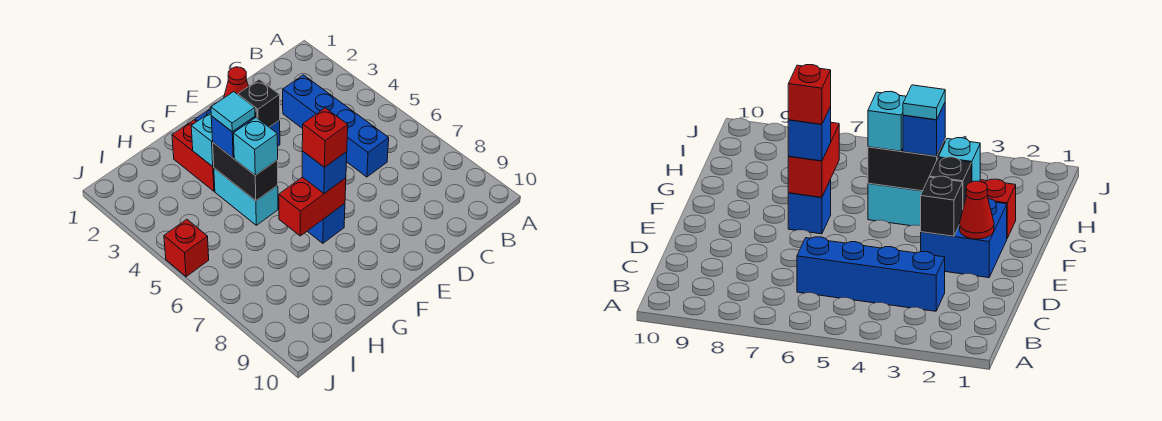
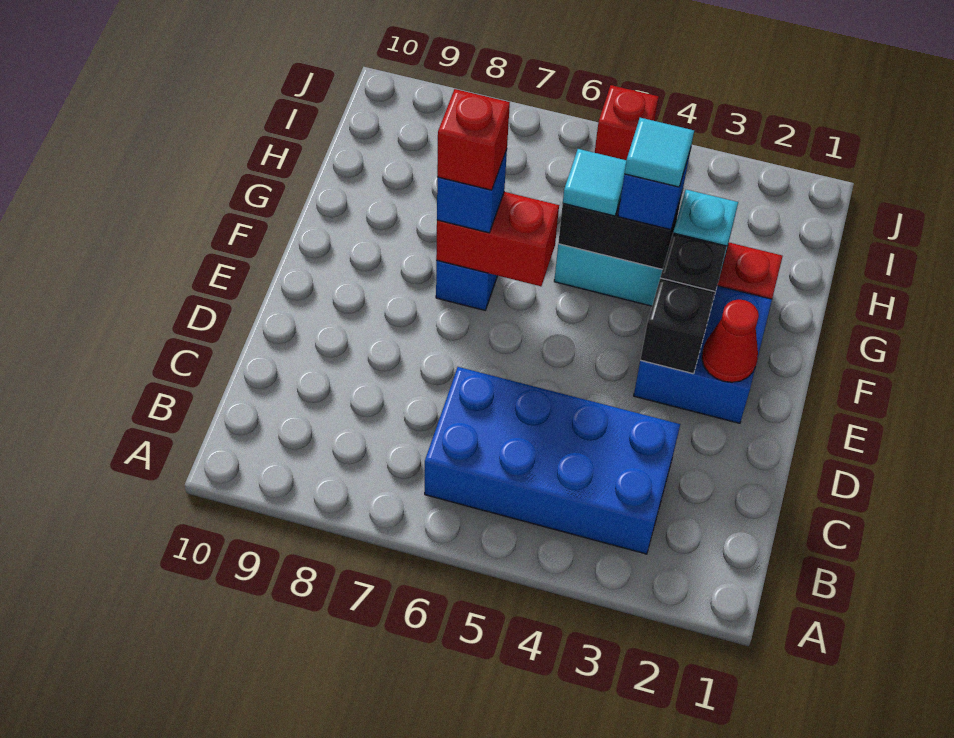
blue 1x4 brick [283,75,389,177] -> blue 2x4 brick [425,367,680,554]
red 1x2 brick [279,177,346,236] -> red 1x2 brick turned to [436,192,559,286]
cyan 1x1 brick [233,118,278,175] -> cyan 1x1 tile [563,149,626,216]

